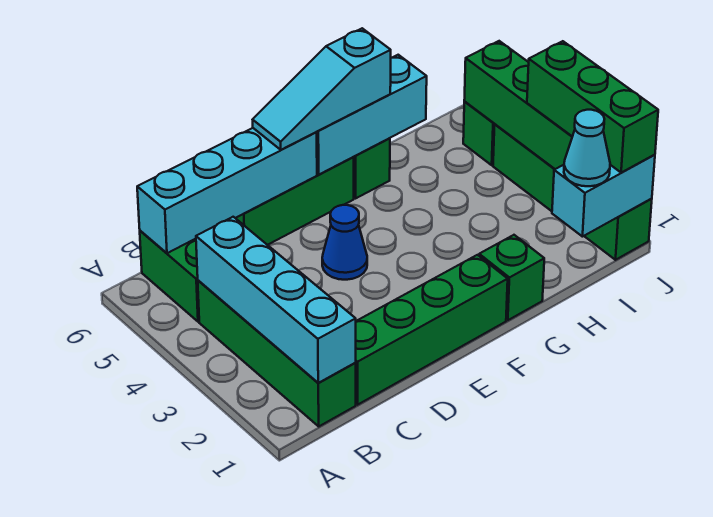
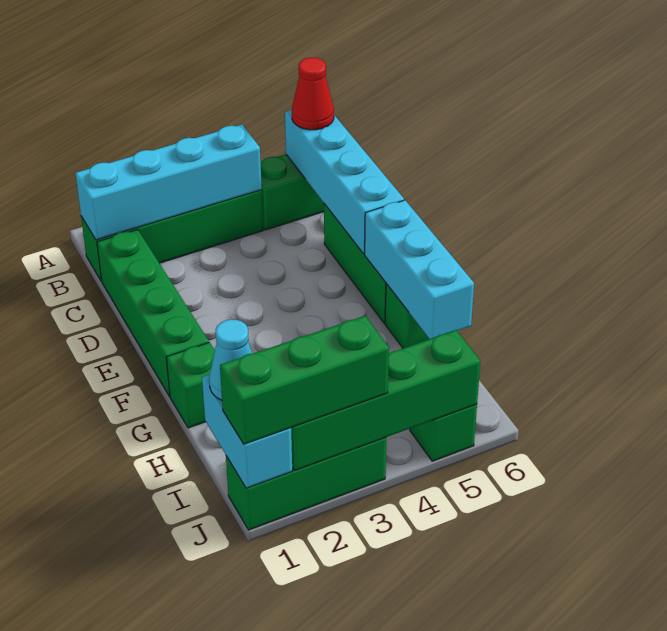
none -> red 1x1 cone [292,58,334,130]
blue 1x1 cone [322,205,367,280] -> none
cyan 1x3 slope [253,28,391,150] -> none
green 1x4 brick [493,124,652,260] -> green 1x3 brick [226,437,387,530]

